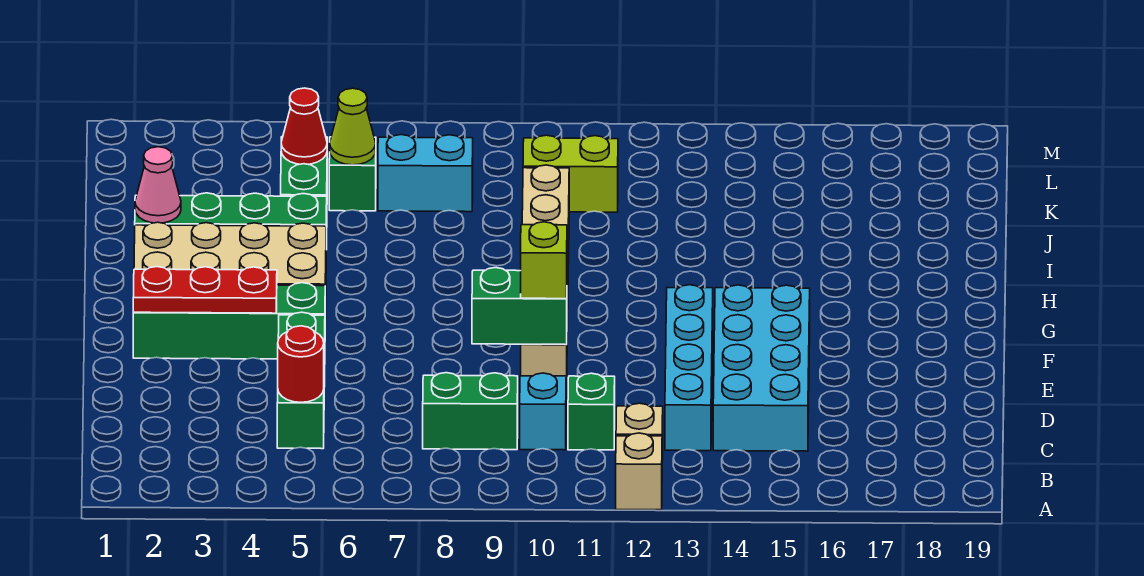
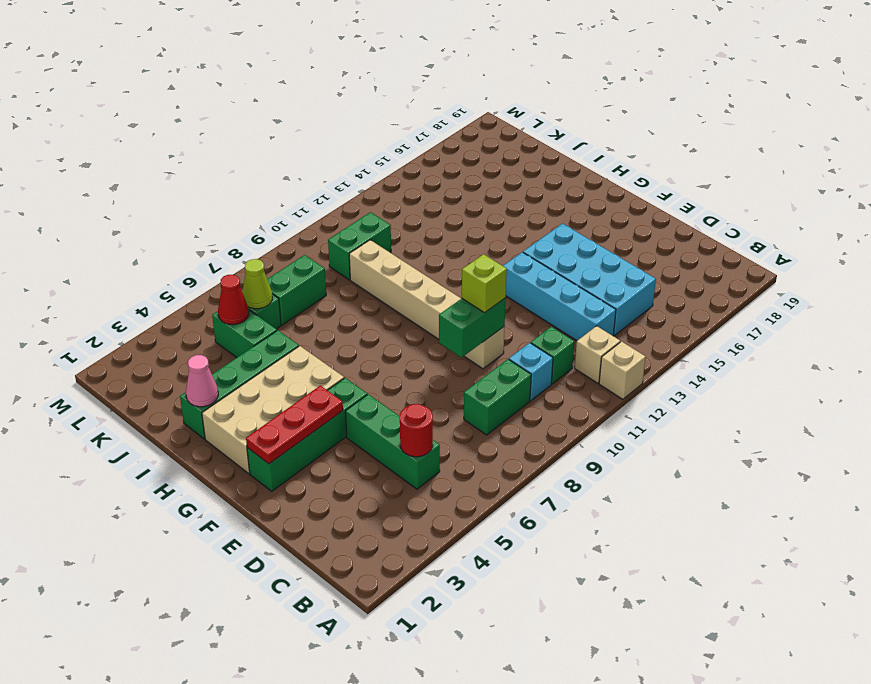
cyan 1x2 brick [378,135,473,212] -> green 1x2 brick [267,255,326,325]
lime 1x2 brick [523,135,618,212] -> green 1x2 brick [328,212,391,280]

